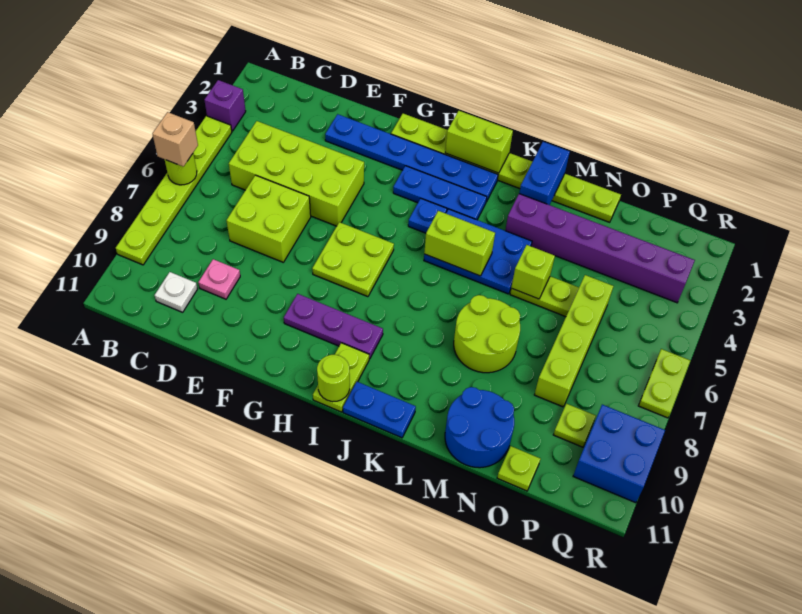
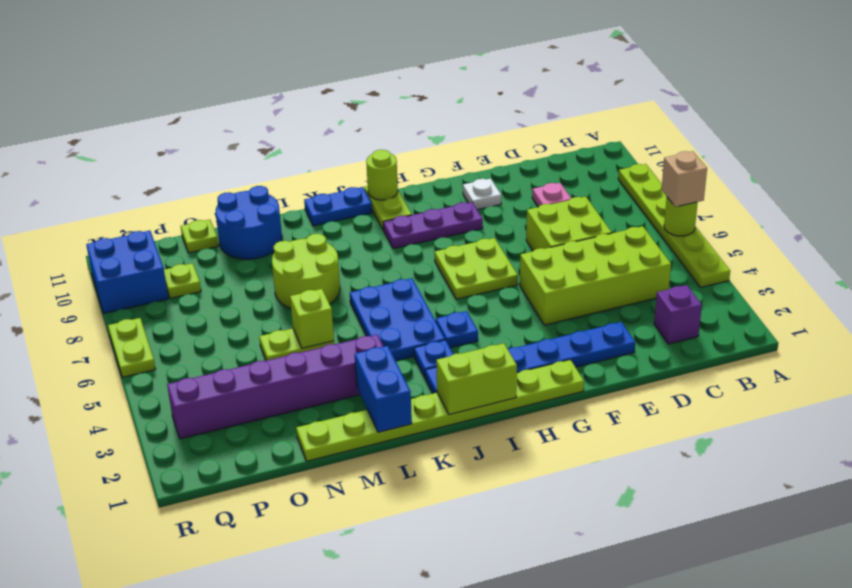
purple 1x1 brick [204,80,246,131] -> purple 1x1 brick moved to [654,285,702,344]
white 1x1 plate [155,272,197,312] -> white 1x1 plate moved to [463,179,501,210]
blue 1x3 plate [393,166,487,220] -> blue 1x1 plate [414,340,453,379]
blue 2x3 plate [424,209,532,294] -> blue 2x3 plate turned to [350,278,445,361]
lime 1x2 brick [424,211,495,276] -> none
lime 1x4 brick [534,275,614,407] -> none

